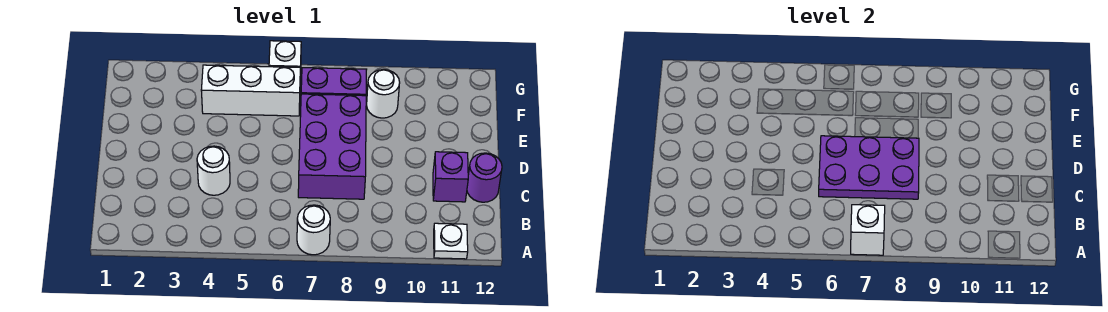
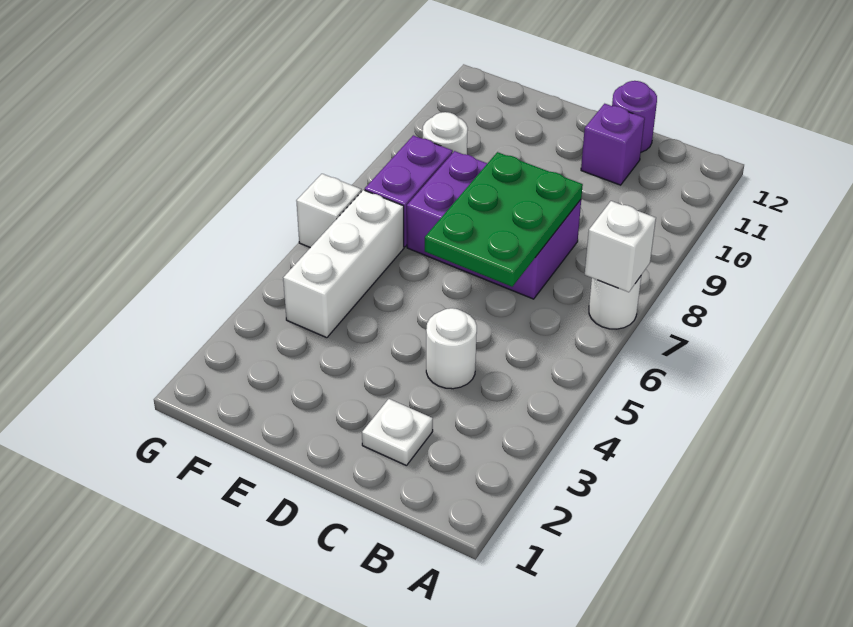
white 1x1 plate [434,223,468,259] -> white 1x1 plate moved to [362,399,433,466]
purple 2x3 plate [819,136,919,199] -> green 2x3 plate [425,152,583,287]

